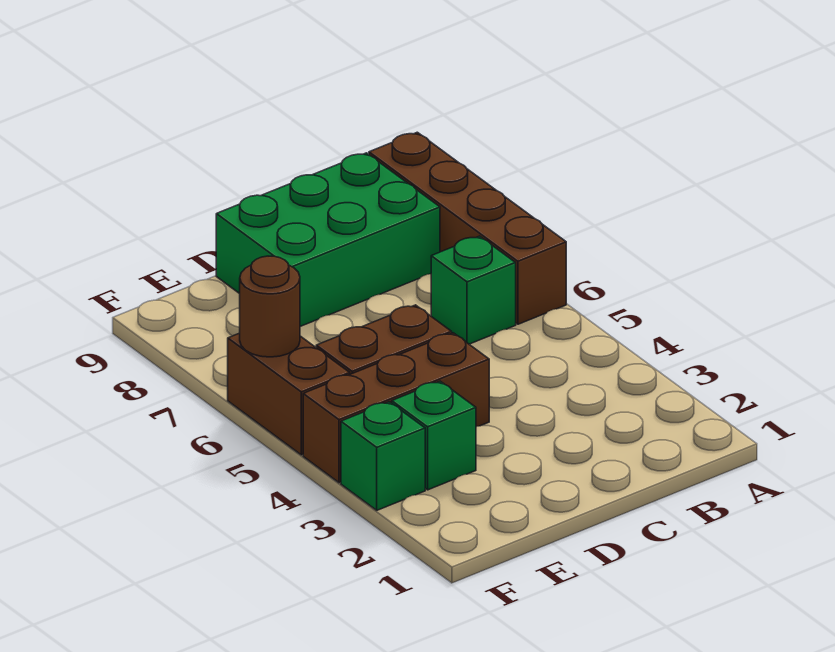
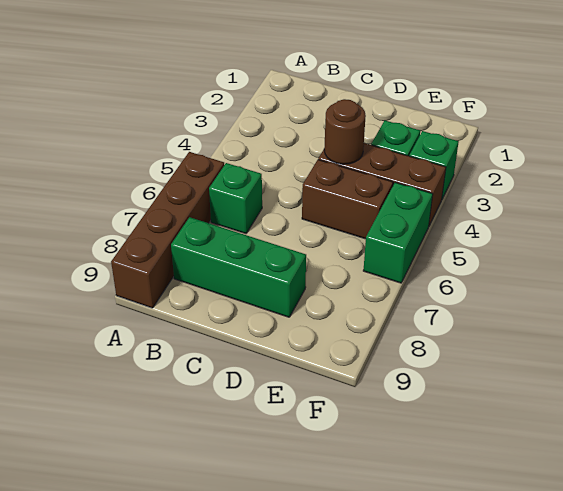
green 2x3 brick [216,153,440,326] -> green 1x3 brick [171,217,306,317]
brown 1x2 brick [228,333,350,455] -> green 1x2 brick [363,182,433,283]
brown 1x1 round brick [240,256,300,357] -> brown 1x1 round brick moved to [324,99,366,164]

